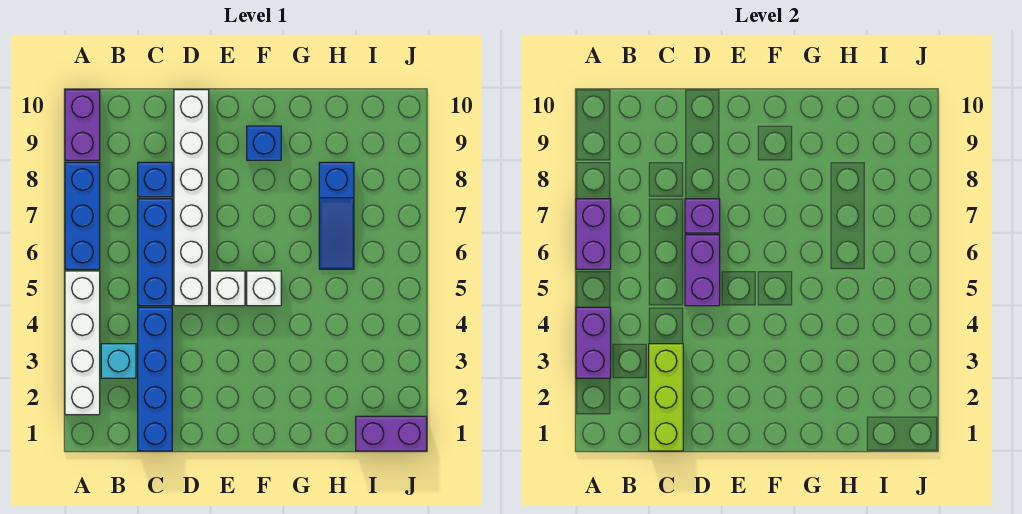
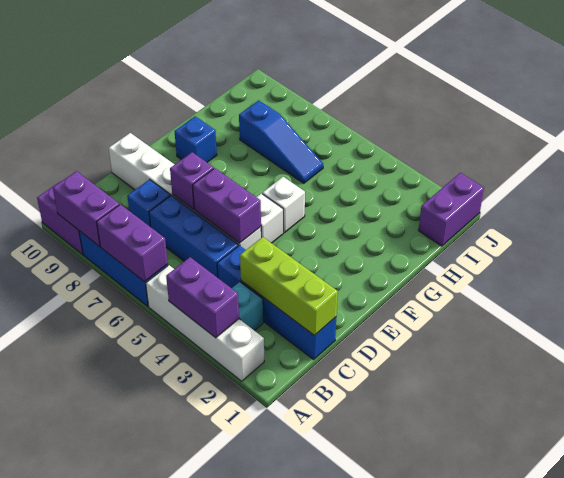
none -> purple 1x2 brick [53,171,119,247]

